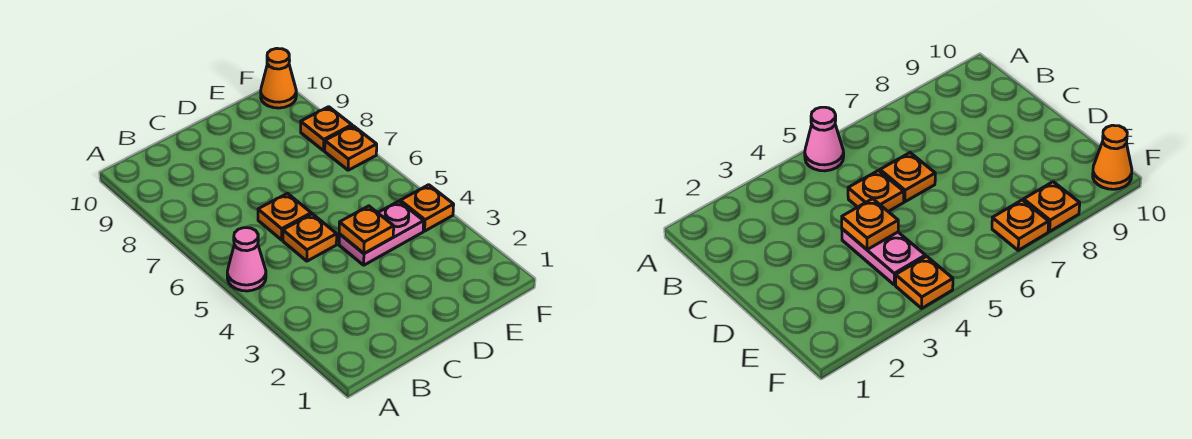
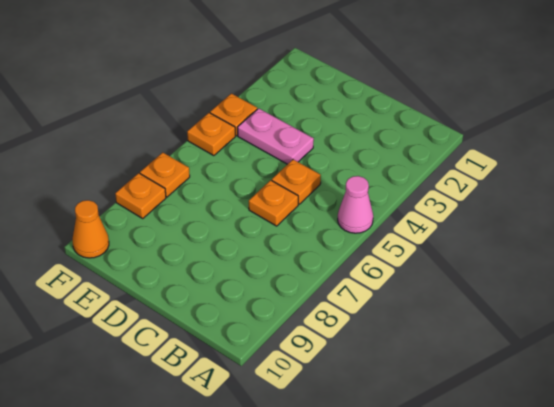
orange 1x1 plate [339,206,394,253] -> orange 1x1 plate moved to [187,113,235,156]

